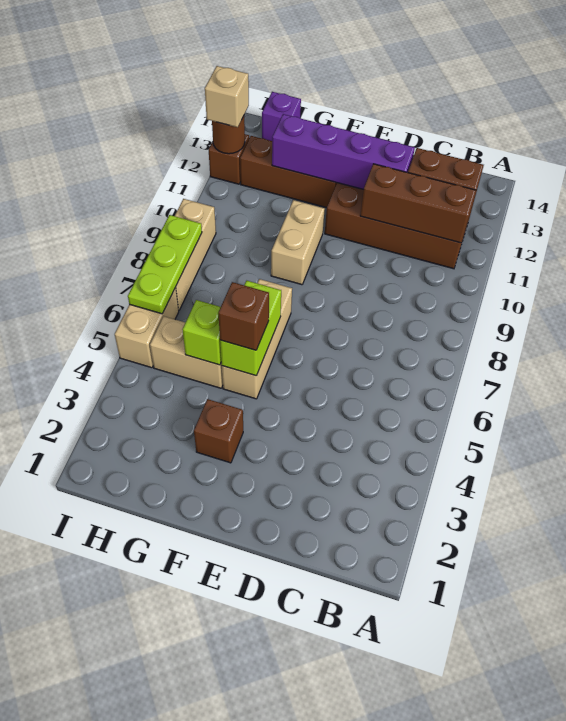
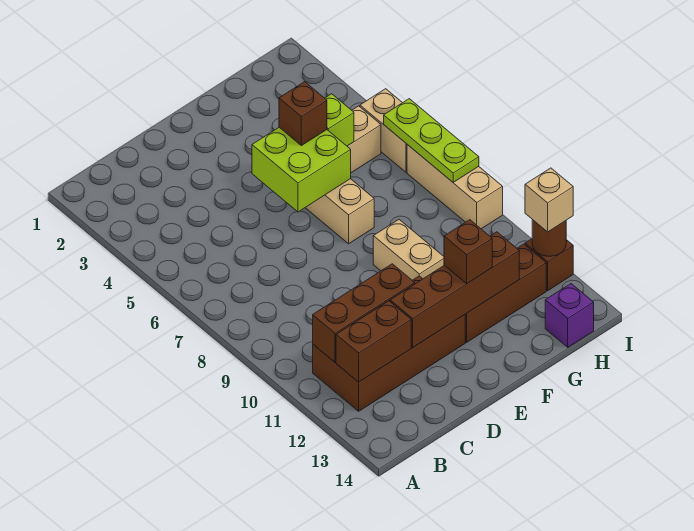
purple 1x4 brick [272,114,415,189] -> brown 1x4 brick [390,232,519,347]
brown 1x1 brick [194,399,243,463] -> brown 1x1 brick moved to [444,220,492,283]
lime 1x2 brick [220,281,281,376] -> lime 2x2 brick [252,127,351,212]

